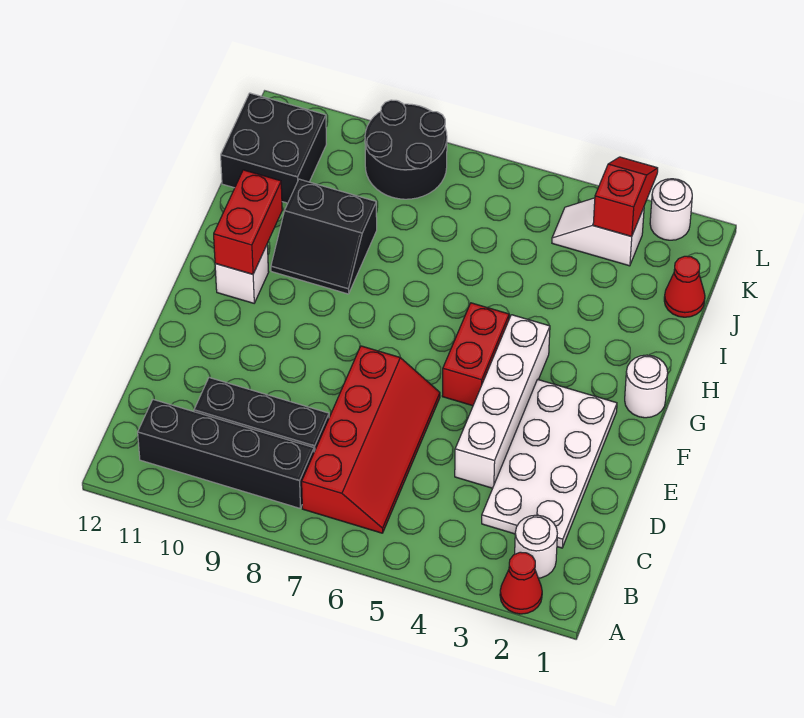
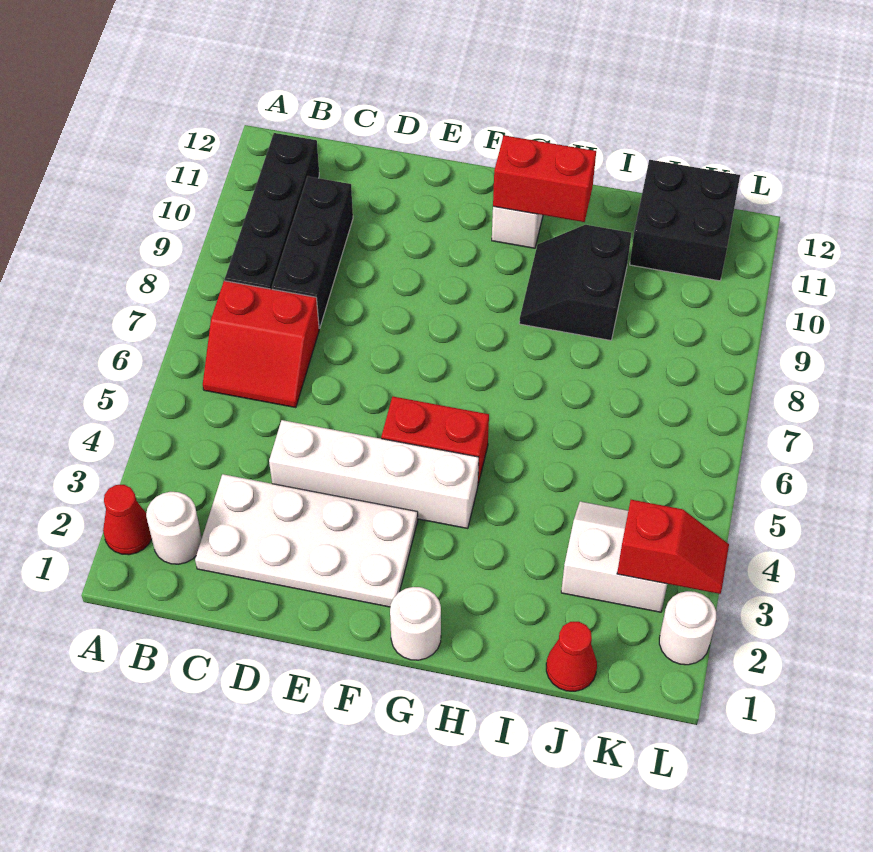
red 2x4 slope [302,346,440,533] -> red 2x2 slope [203,281,319,408]
white 1x2 slope [552,198,644,266] -> white 2x2 slope [561,501,667,612]
black 2x2 round brick [365,100,447,199] -> none

